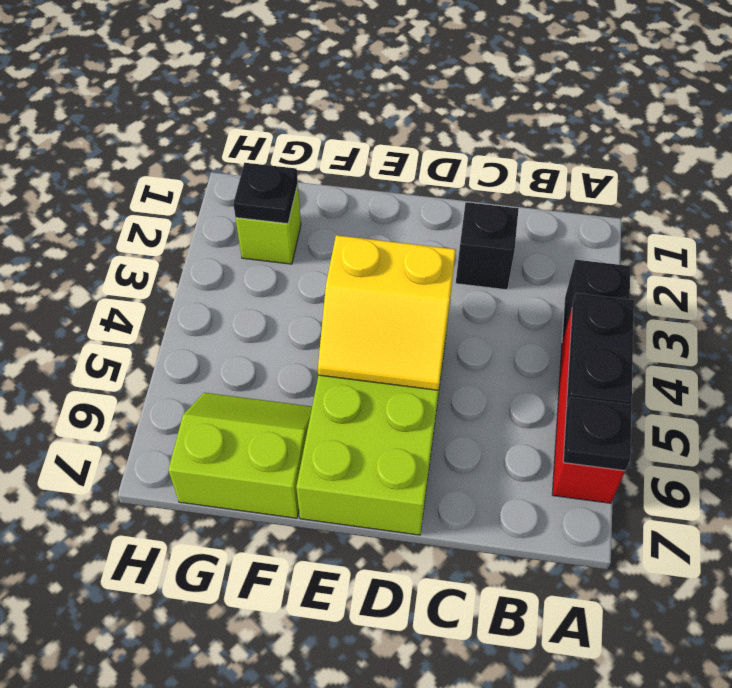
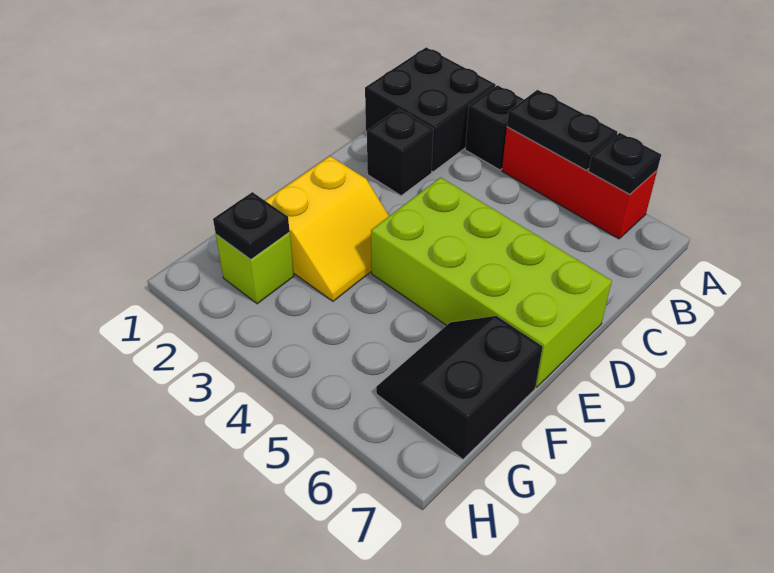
none -> black 2x2 brick [365,47,496,172]
yellow 2x2 slope [318,235,456,390] -> yellow 2x2 slope moved to [265,156,389,301]
lime 2x2 slope [168,393,312,518] -> black 2x2 slope [376,316,543,459]

